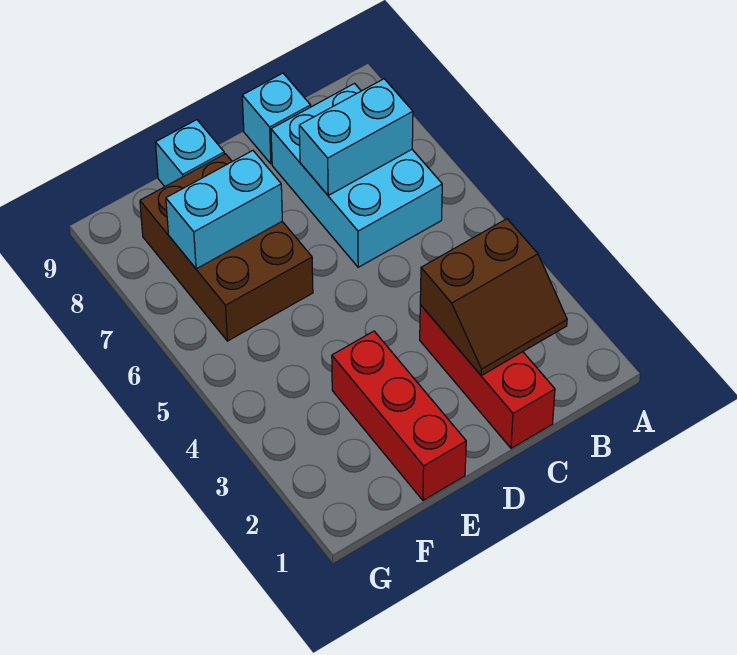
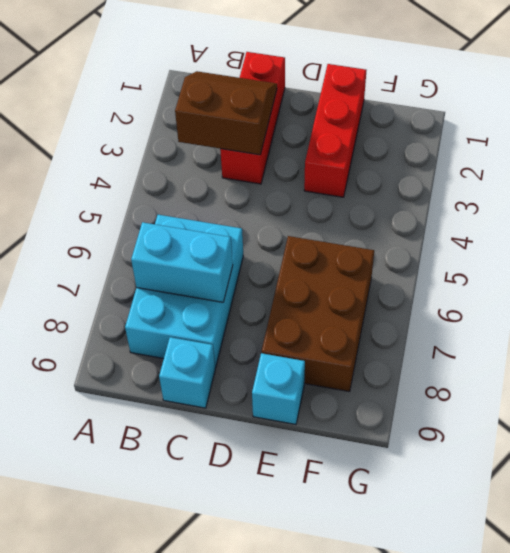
cyan 1x2 brick [166,151,282,269] -> none

